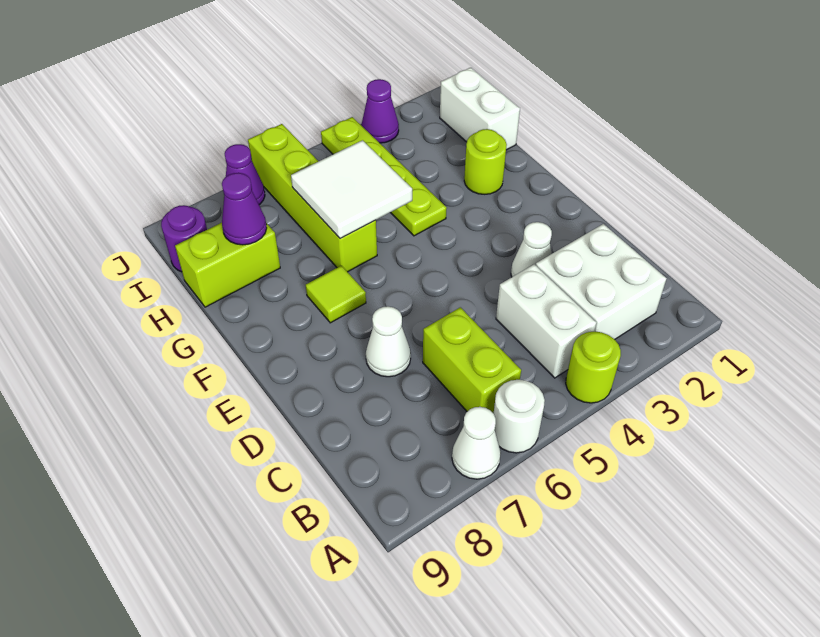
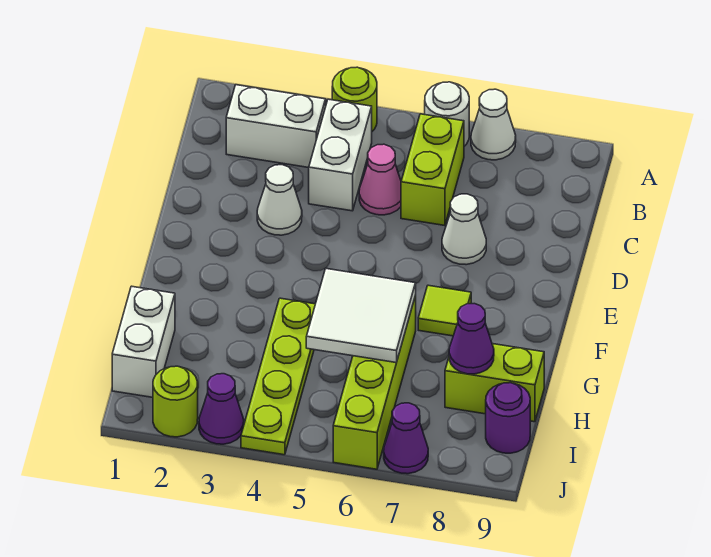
white 2x2 brick [536,224,667,339] -> white 1x2 brick [226,85,326,168]
none -> pink 1x1 cone [359,144,401,215]
lime 1x1 round brick [464,129,507,194] -> lime 1x1 round brick moved to [153,366,198,437]

